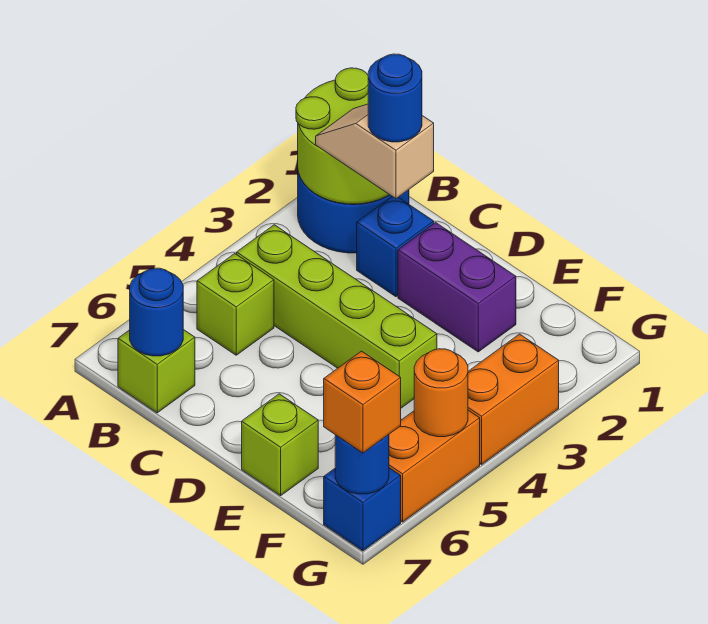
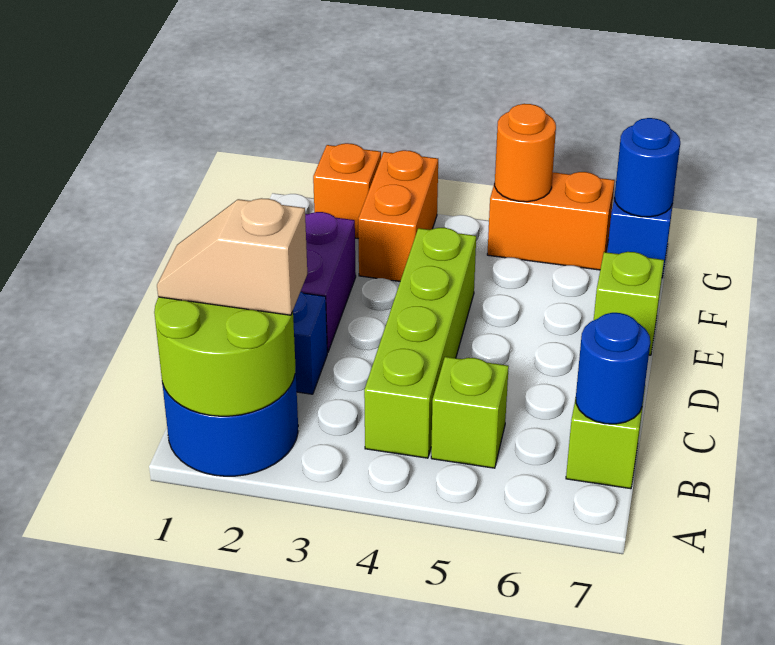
tan 1x2 slope [316,104,434,199] -> tan 1x2 slope turned to [157,198,307,315]
blue 1x1 round brick [368,54,422,142] -> none
orange 1x2 brick [468,334,559,465] -> orange 1x2 brick turned to [358,150,438,281]
orange 1x1 brick [324,351,401,453] -> orange 1x1 brick moved to [313,143,381,239]

